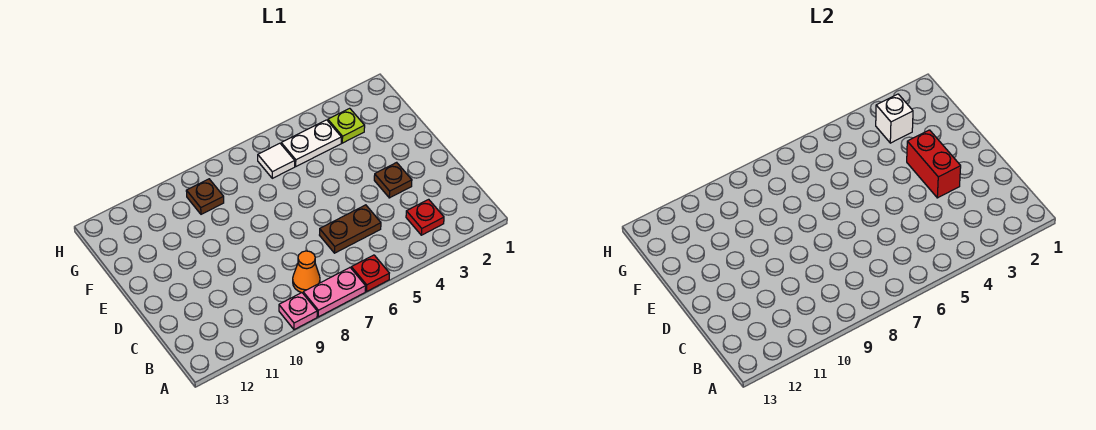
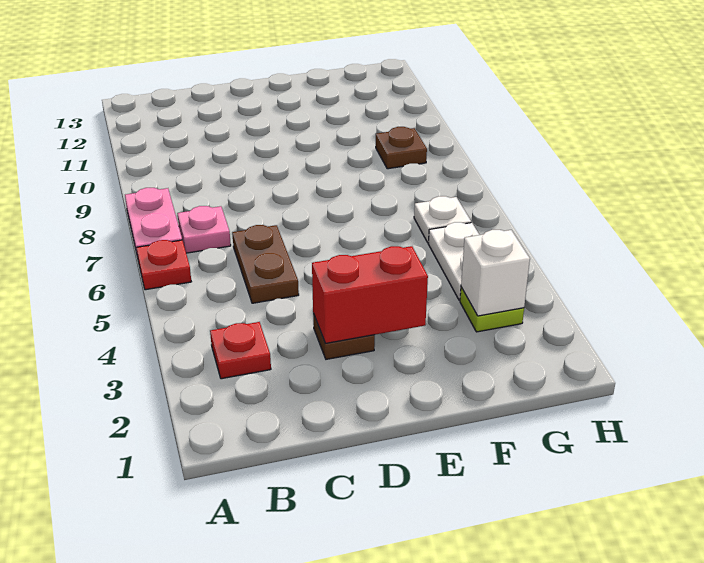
pink 1x1 plate [279,293,317,330] -> pink 1x1 plate moved to [177,206,231,253]
orange 1x1 cone [293,251,320,293] -> none
white 1x1 tile [258,143,295,178] -> white 1x1 plate [414,196,471,243]

